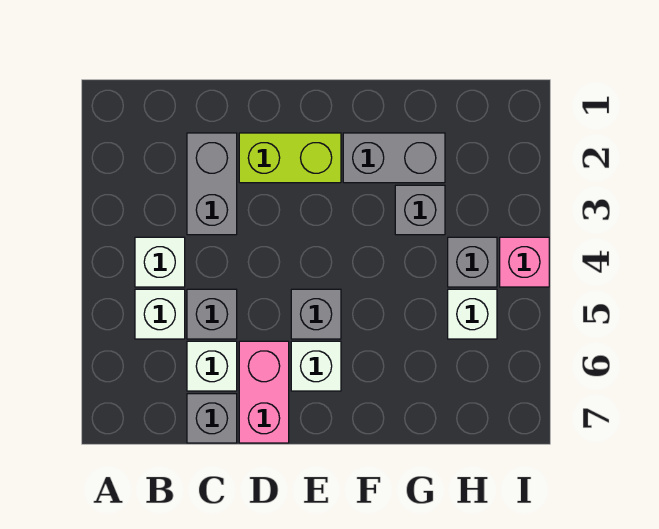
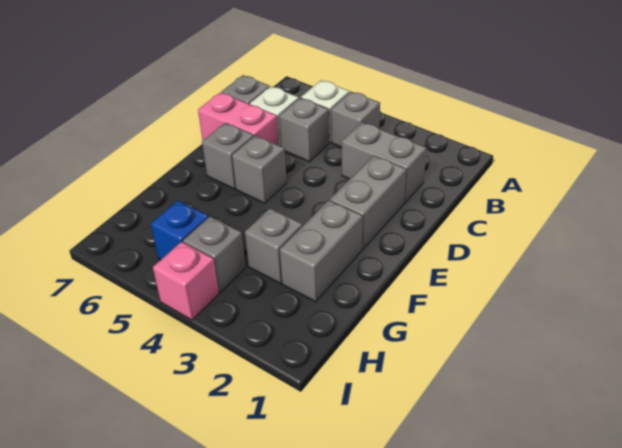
white 1x1 brick [135,237,185,287] -> grey 1x1 brick [331,92,380,147]
lime 1x2 brick [239,133,341,183] -> grey 1x2 brick [330,156,406,250]
white 1x1 brick [291,341,341,391] -> grey 1x1 brick [202,123,254,189]
white 1x1 brick [448,289,497,339] -> blue 1x1 brick [151,201,209,260]

